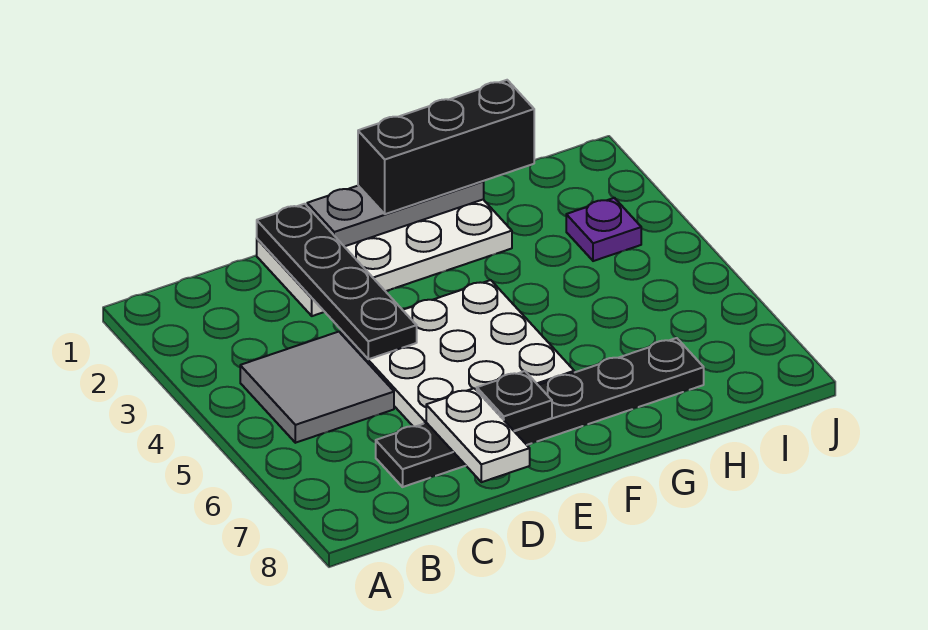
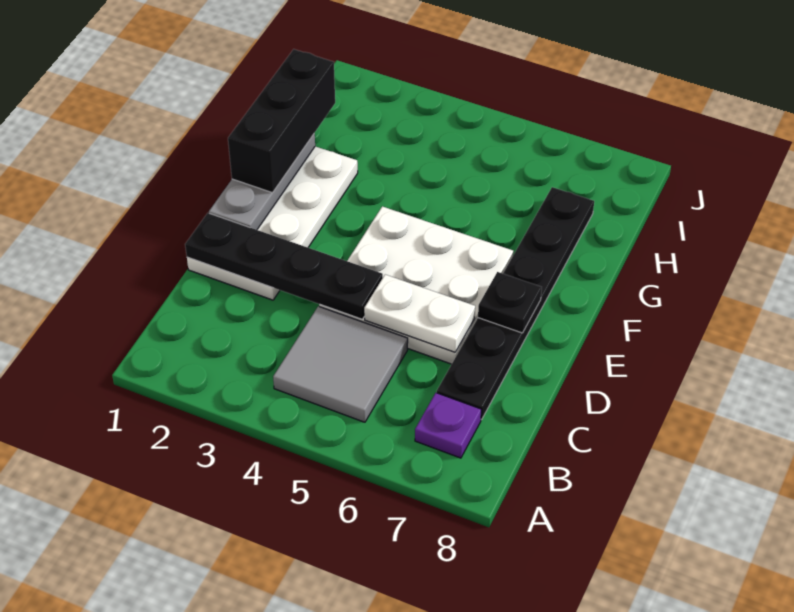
white 1x2 plate [426,388,530,482] -> white 1x2 plate moved to [364,275,475,352]
purple 1x1 plate [566,198,641,261] -> purple 1x1 plate moved to [415,393,481,458]

